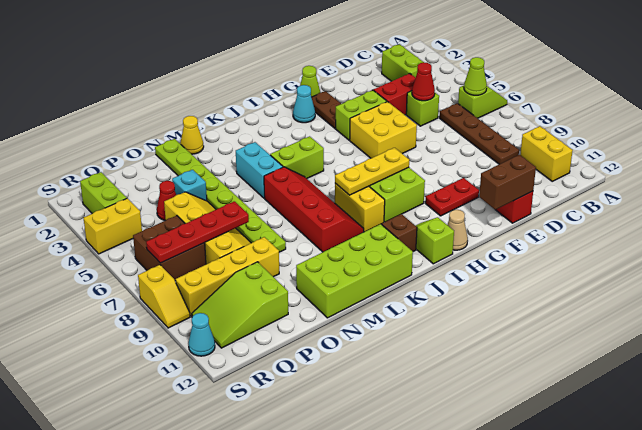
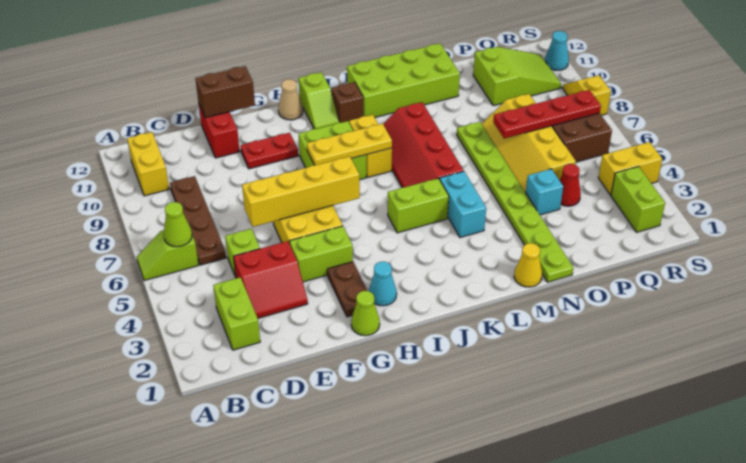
red 1x1 cone [412,62,435,101] -> none
yellow 1x4 brick [176,237,279,317] -> yellow 1x4 brick moved to [242,156,360,227]

